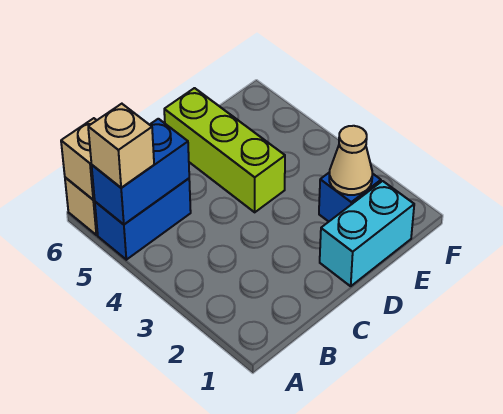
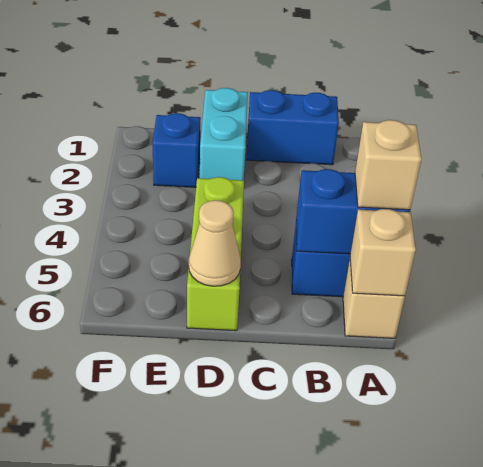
none -> blue 1x2 brick [247,90,339,165]
cyan 1x2 brick [320,181,414,286] -> cyan 1x2 brick turned to [200,88,248,180]
tan 1x1 cone [329,126,372,195] -> tan 1x1 cone moved to [189,200,241,286]

